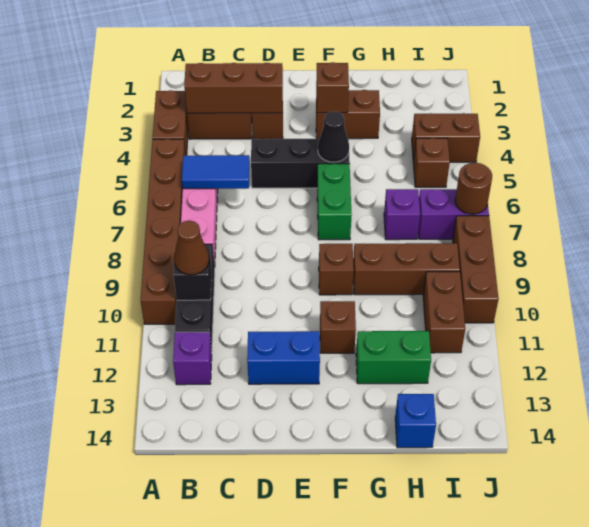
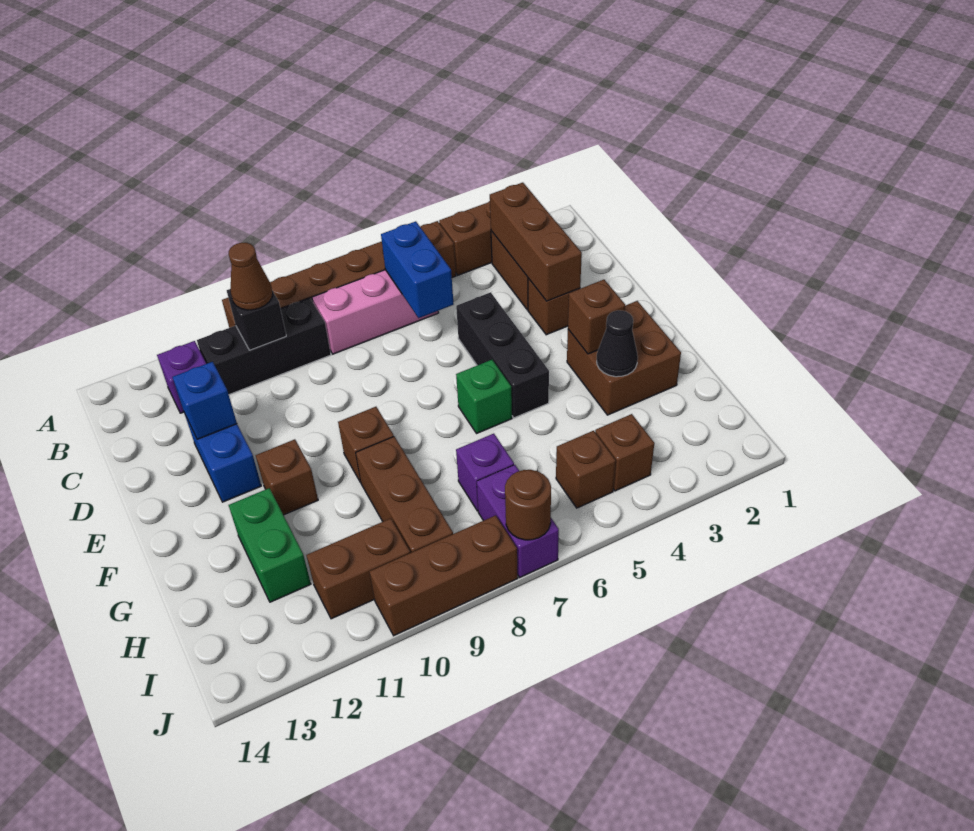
blue 1x2 tile [182,155,249,189] -> blue 1x2 brick [381,221,454,318]
brown 1x2 brick [316,90,380,139] -> brown 2x2 brick [567,301,681,415]
black 1x1 cone [318,111,349,162] -> black 1x1 cone moved to [597,310,638,377]
green 1x2 brick [317,164,352,240] -> green 1x1 brick [456,360,512,434]
blue 1x1 brick [395,394,436,448] -> blue 1x1 brick moved to [172,362,237,439]
brown 1x2 brick [412,113,480,162] -> brown 1x1 brick [595,414,654,491]

